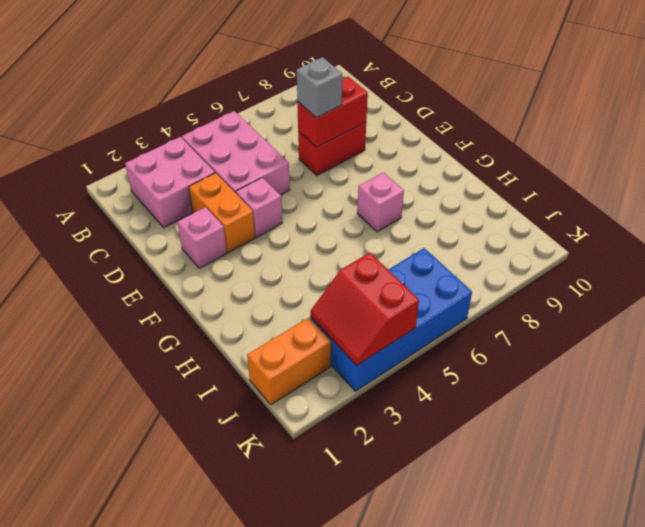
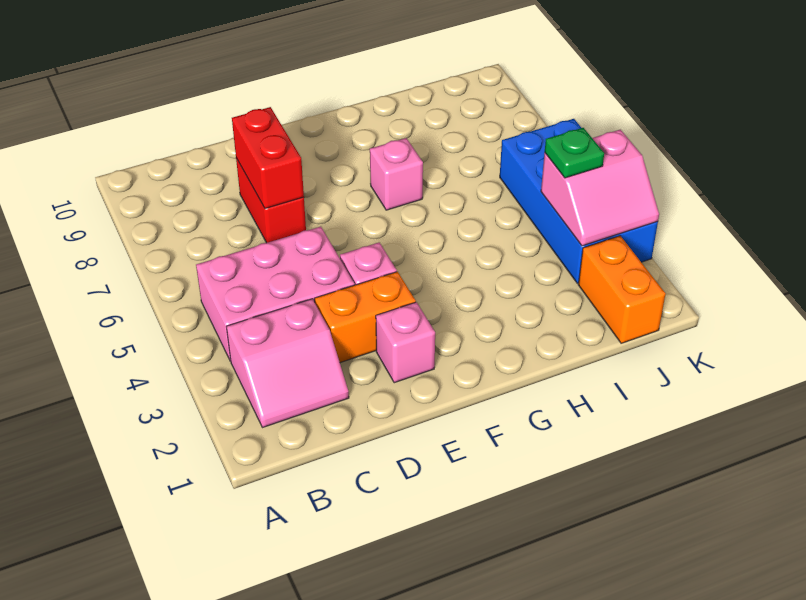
pink 2x2 brick [125,137,215,228] -> pink 2x2 slope [226,299,349,428]
grey 1x1 brick [297,57,342,118] -> none
red 2x2 slope [310,253,419,365] -> pink 2x2 slope [541,130,659,246]
none -> green 1x1 plate [545,128,604,178]

